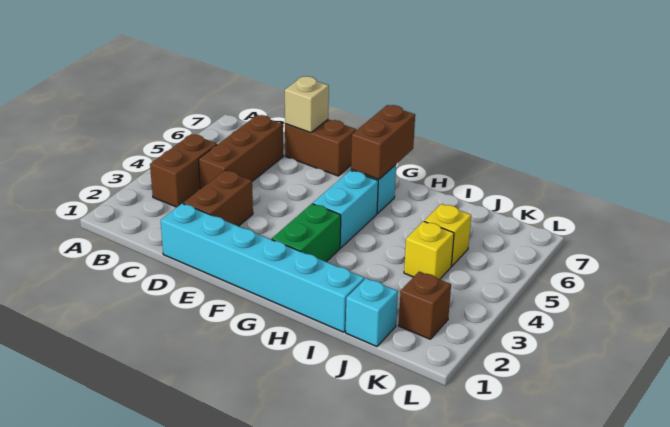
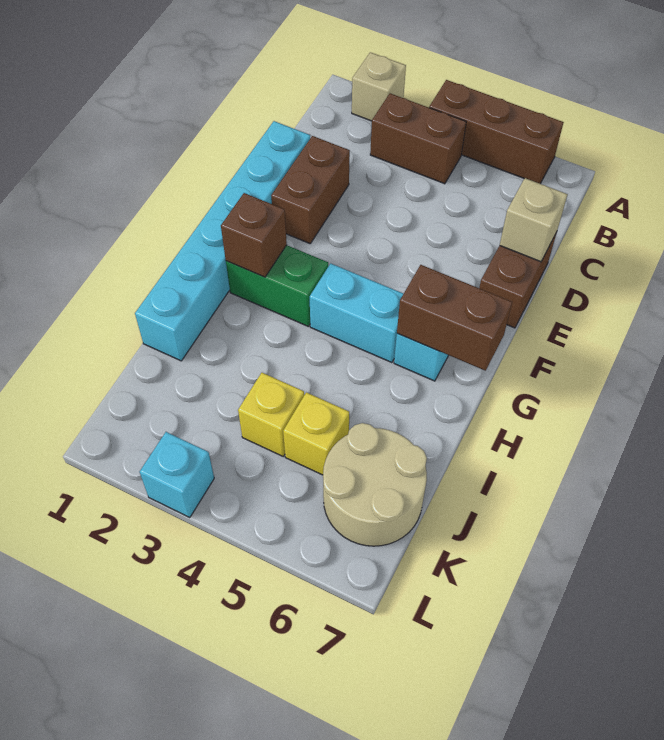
none -> tan 1x1 brick [352,52,406,121]
brown 1x3 brick [199,115,283,189] -> brown 1x3 brick moved to [429,80,564,184]
brown 1x2 brick [183,170,253,226] -> brown 1x2 brick turned to [271,136,350,244]
cyan 1x1 brick [346,278,398,347] -> cyan 1x1 brick moved to [140,432,214,518]
none -> tan 2x2 round brick [323,423,427,546]
brown 1x1 brick [399,272,451,339] -> brown 1x1 brick moved to [221,193,287,277]

